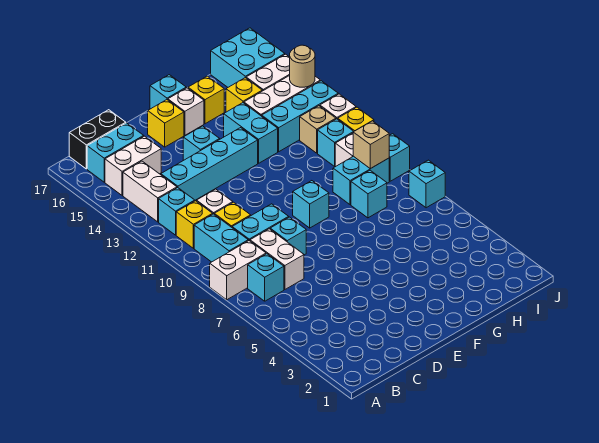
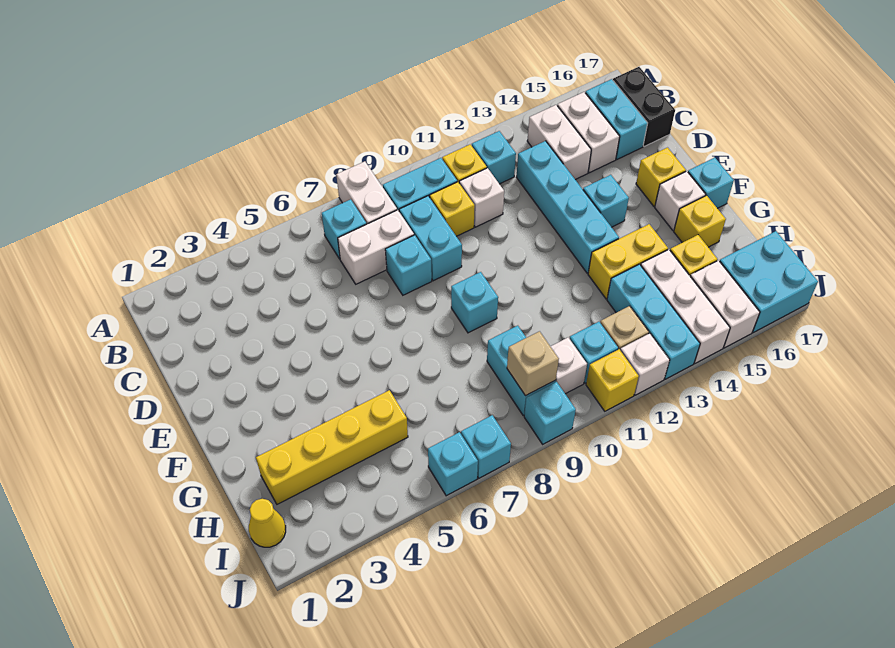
white 1x2 brick [123,161,177,222] -> white 1x2 brick turned to [527,105,591,180]
cyan 1x2 brick [224,103,278,163] -> yellow 1x2 brick [588,224,668,299]
none -> yellow 1x4 brick [256,390,408,504]
cyan 1x1 brick [351,170,387,218] -> cyan 1x1 brick moved to [428,432,478,496]
none -> yellow 1x1 cone [249,499,286,547]
tan 1x1 round brick [290,45,315,87] -> none

